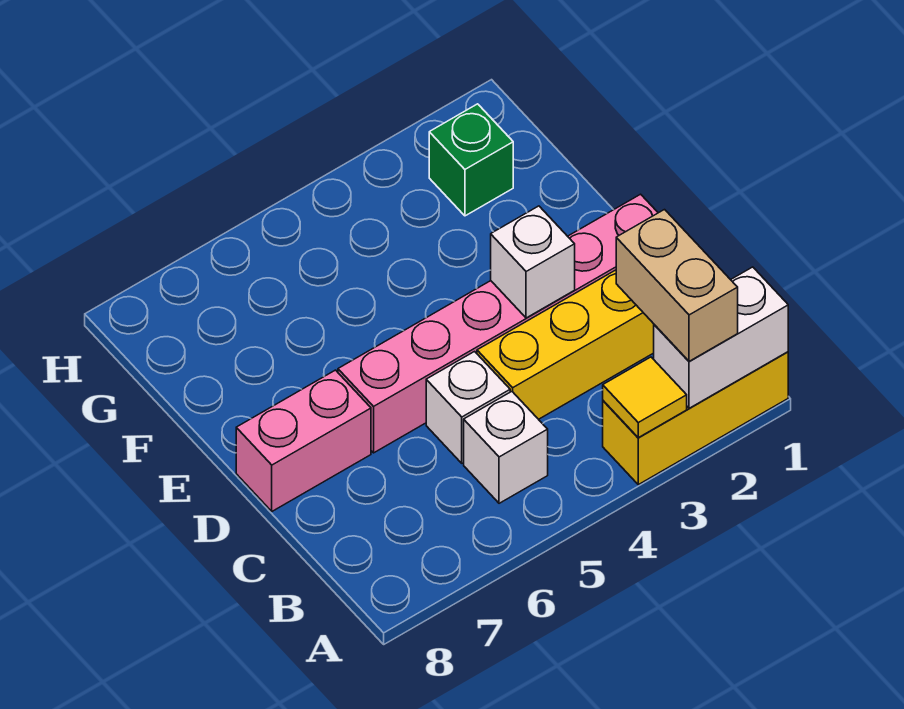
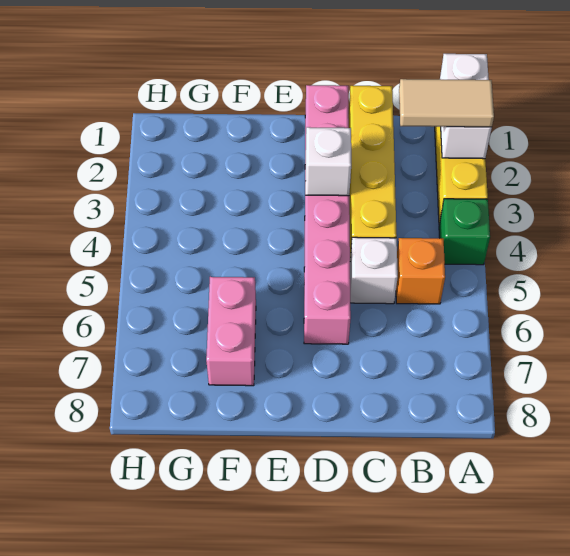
tan 1x2 brick [616,210,738,361] -> tan 1x2 tile [399,79,494,127]
yellow 1x1 tile [603,357,687,438] -> none
white 1x1 brick [464,392,548,503] -> orange 1x1 brick [396,238,445,304]
pink 1x2 brick [236,370,371,511] -> pink 1x2 brick moved to [206,277,256,386]
green 1x1 brick [429,104,513,216] -> green 1x1 brick moved to [439,199,490,265]

